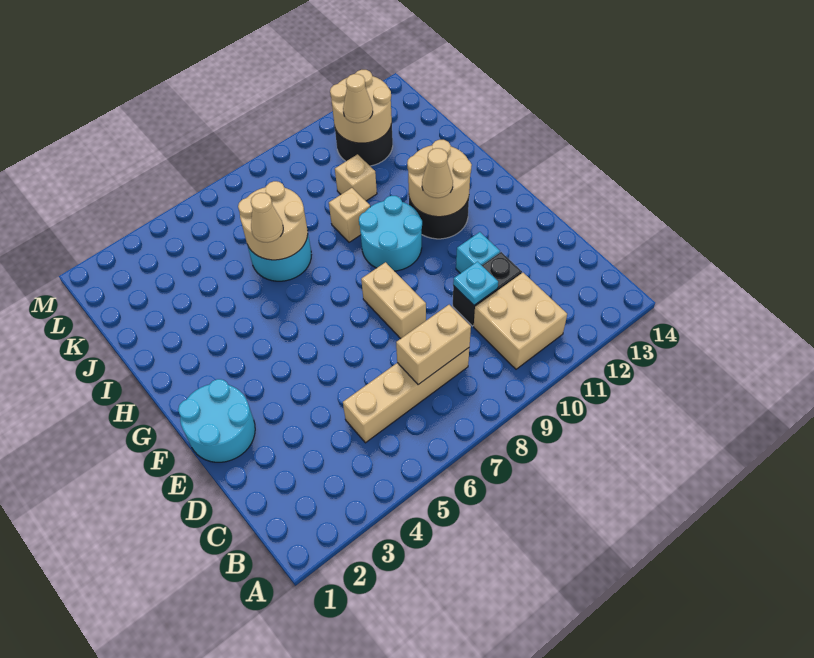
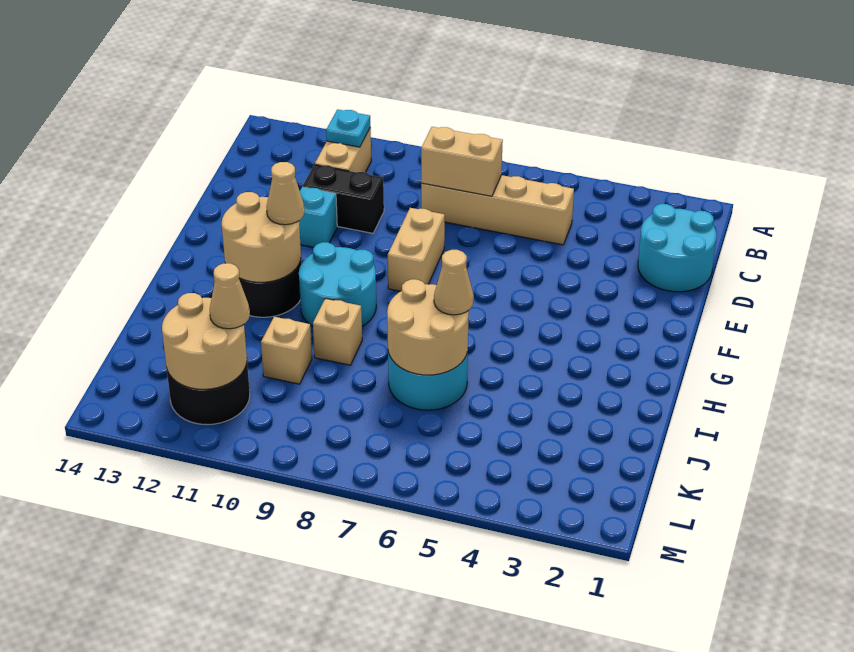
tan 2x2 brick [474,273,567,369] -> tan 1x2 brick [315,127,371,172]
cyan 1x1 plate [453,262,498,305] -> cyan 1x1 plate moved to [326,110,370,147]
cyan 2x2 round brick [178,379,255,462] -> cyan 2x2 round brick moved to [638,204,717,292]

